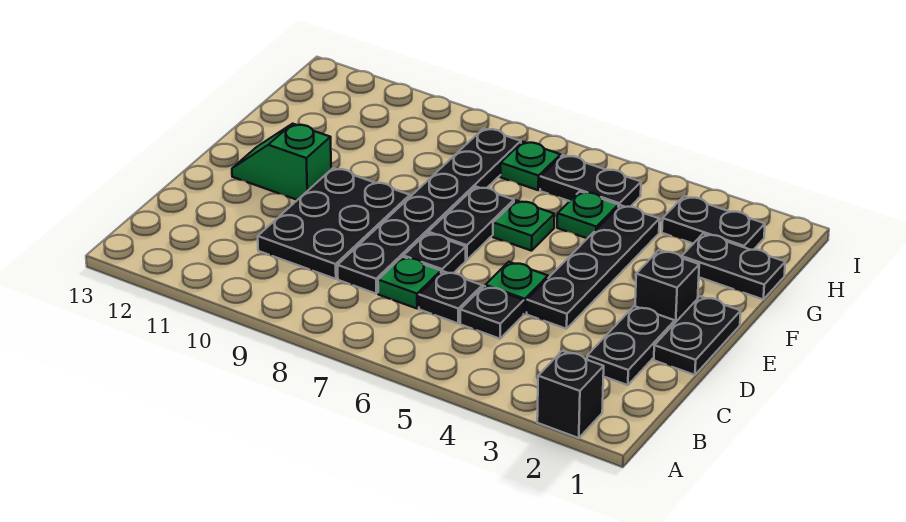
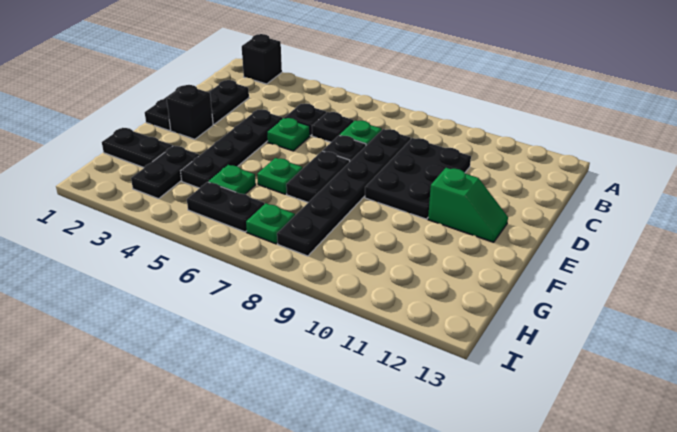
black 1x2 plate [662,196,765,250] -> black 1x2 plate turned to [131,146,199,199]

